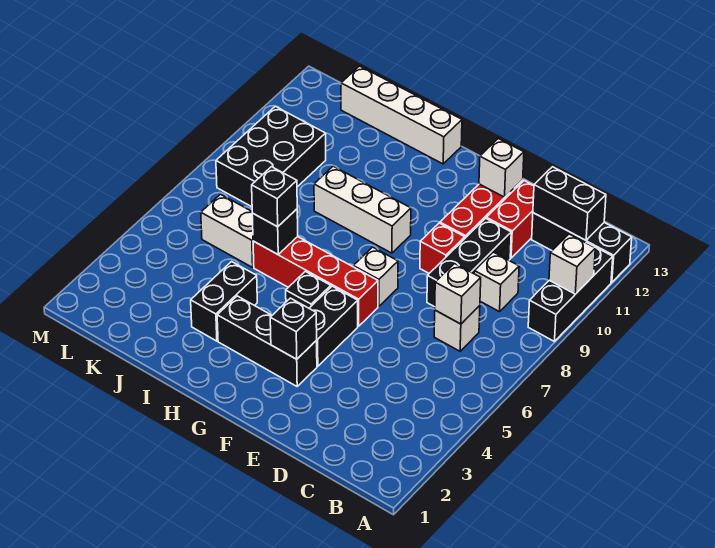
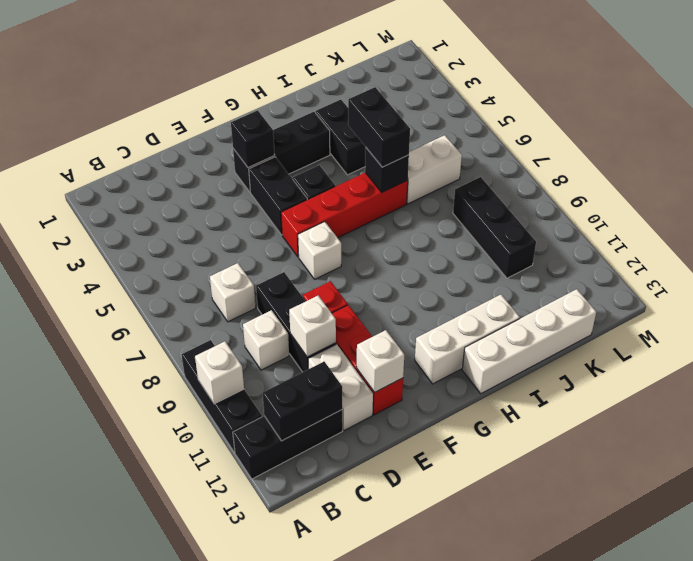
white 1x1 brick [435,263,481,324] -> white 1x1 brick moved to [289,296,336,357]
red 1x2 brick [486,180,534,258] -> white 1x2 brick [308,344,373,431]
white 1x3 brick [314,166,411,253] -> white 1x3 brick moved to [415,295,520,384]
black 1x1 brick [252,167,297,227] -> black 1x2 brick [348,87,410,167]
black 2x3 brick [216,106,326,207] -> black 1x3 brick [453,177,536,278]

